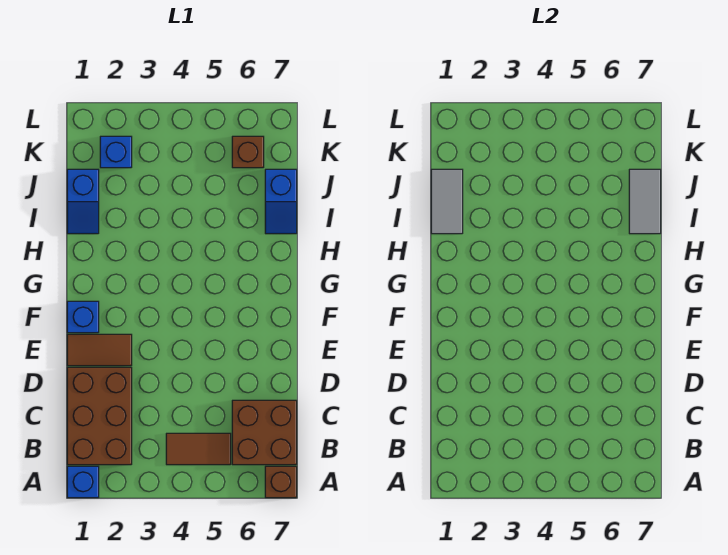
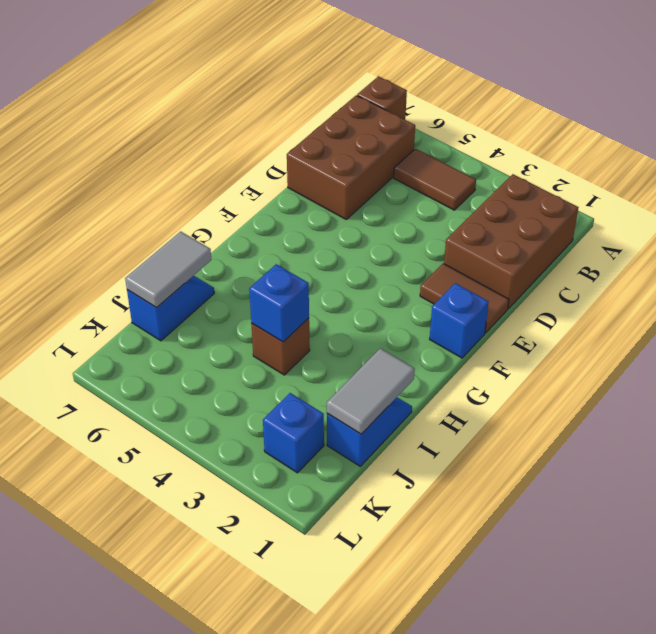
blue 1x1 brick [67,466,99,498] -> blue 1x1 brick moved to [249,264,309,342]
brown 2x2 brick [232,400,297,465] -> brown 2x3 brick [287,95,415,219]
brown 1x1 brick [232,136,264,168] -> brown 1x1 brick moved to [251,318,310,375]

